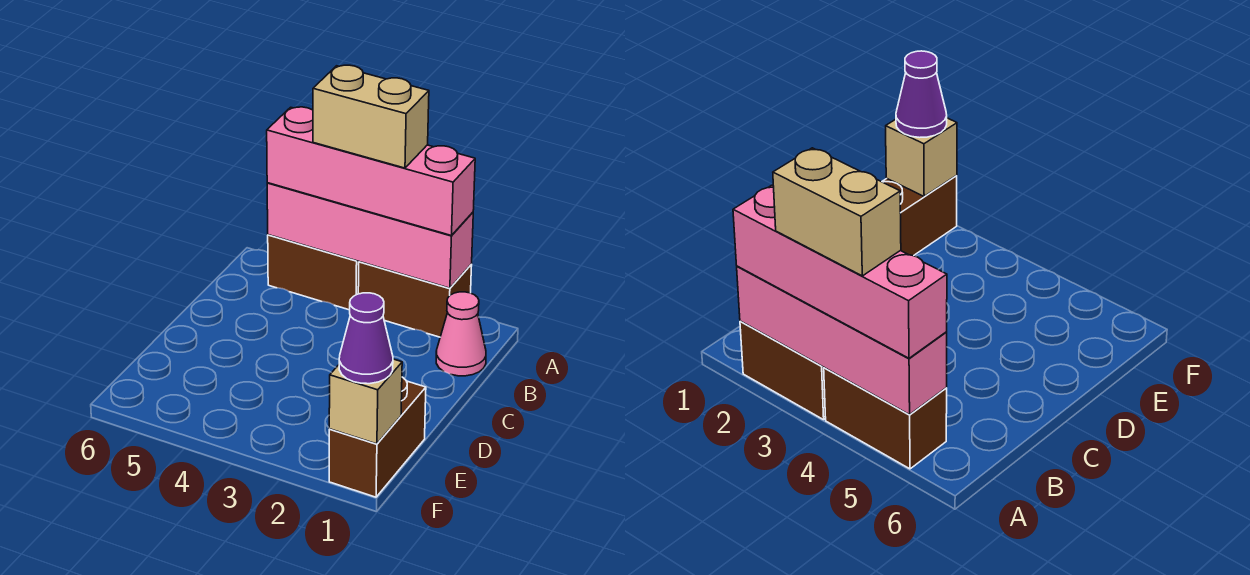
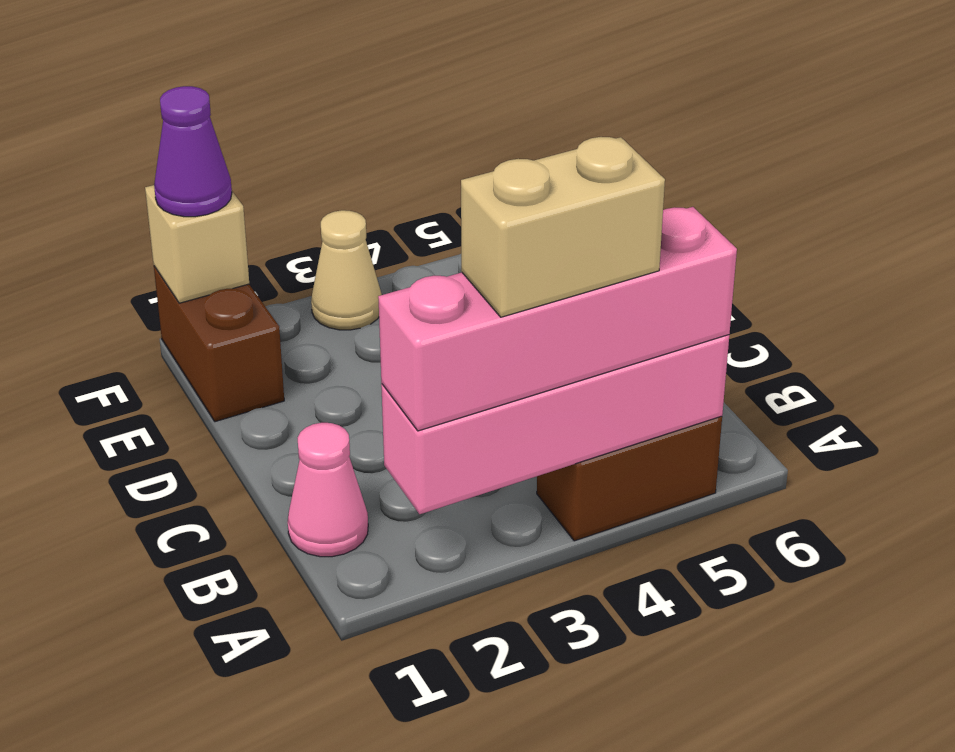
brown 1x2 brick [358,262,472,337] -> none
none -> tan 1x1 cone [311,210,382,330]

